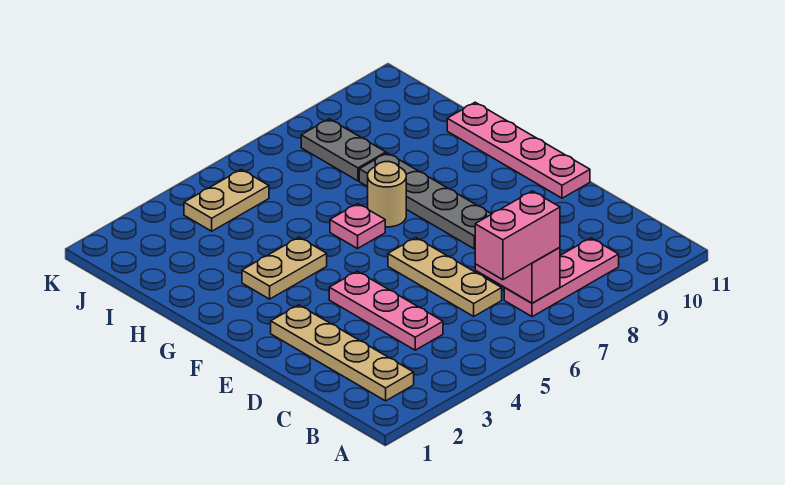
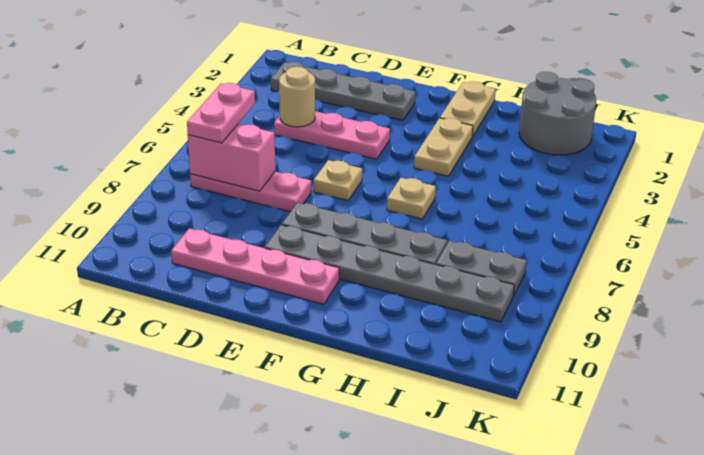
tan 1x4 plate [271,305,414,401] -> grey 1x4 plate [271,62,416,121]
pink 1x2 brick [475,191,560,280] -> pink 1x2 plate [187,83,255,143]
pink 1x3 plate [504,238,619,317] -> pink 1x3 plate turned to [190,172,311,212]
tan 1x3 plate [388,238,502,316] -> tan 1x1 plate [314,160,362,201]
none -> grey 1x6 plate [265,225,514,322]
pink 1x4 plate [447,102,590,198] -> pink 1x4 plate moved to [171,228,339,304]
pink 1x1 plate [330,204,385,249] -> tan 1x1 plate [387,178,436,219]
tan 1x1 round brick [368,162,406,227] -> tan 1x1 round brick moved to [279,67,315,127]
none -> grey 2x2 round brick [519,72,596,155]
tan 1x2 plate [184,170,269,231] -> tan 1x2 plate moved to [440,81,496,136]

